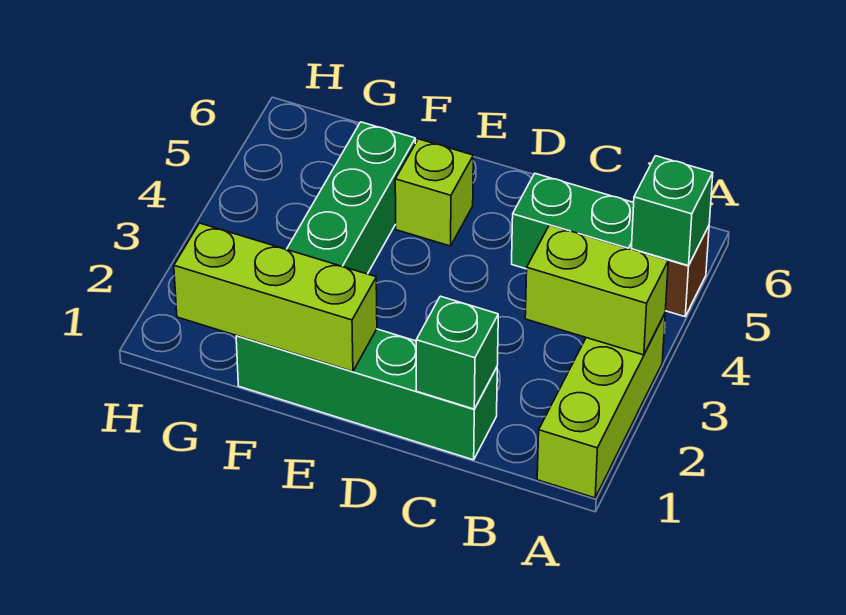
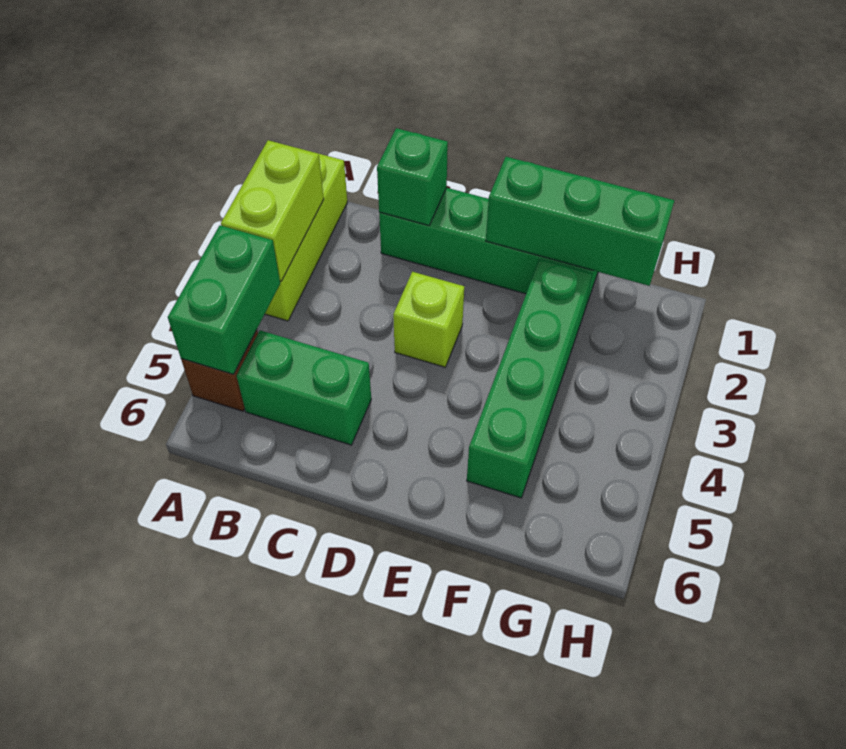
lime 1x2 brick [525,225,668,355] -> lime 1x2 brick turned to [221,140,324,281]
green 1x1 brick [631,156,713,266] -> green 1x2 brick [168,225,280,374]
lime 1x3 brick [174,223,377,372] -> green 1x3 brick [486,157,674,286]
lime 1x1 brick [395,139,473,246] -> lime 1x1 brick moved to [393,272,464,367]

